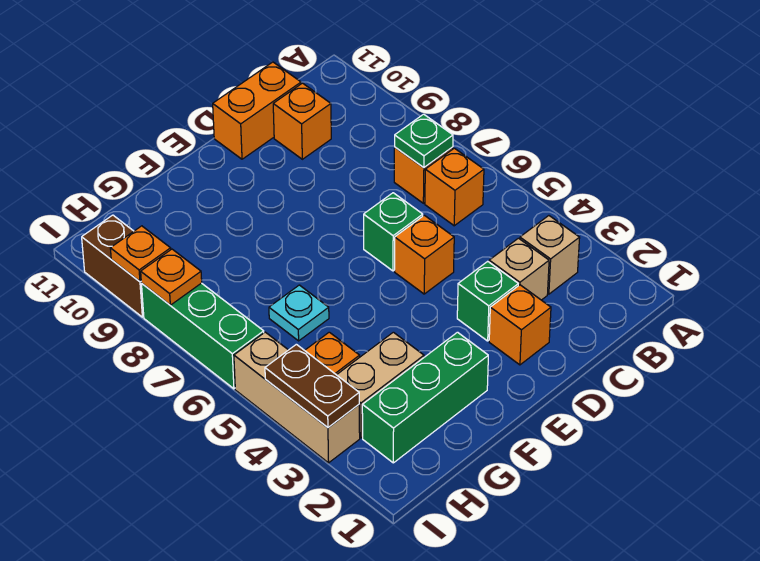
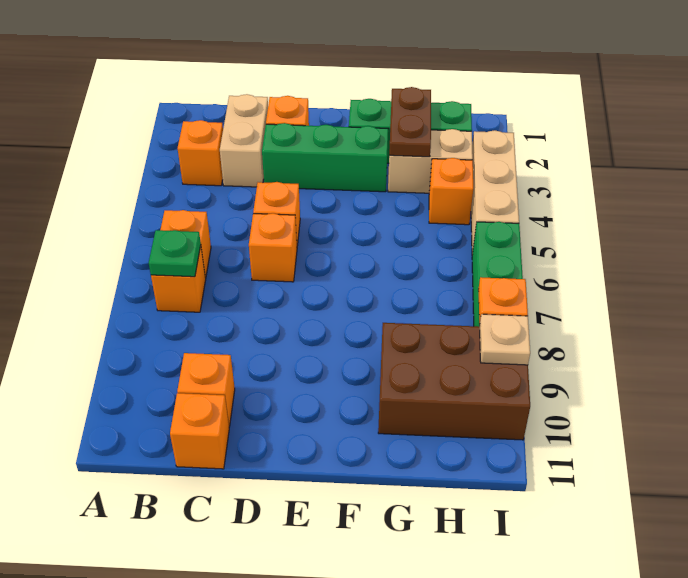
tan 1x1 brick [520,216,580,294] -> orange 1x1 brick [178,120,223,186]
tan 1x1 brick [489,238,549,300] -> tan 1x2 brick [220,94,268,187]
orange 1x2 brick [213,62,301,159] -> orange 1x1 brick [170,393,229,469]
green 1x1 brick [457,261,518,341] -> green 1x3 brick [262,123,388,192]
green 1x1 brick [364,193,423,271] -> orange 1x1 brick [249,213,297,282]
cyan 1x1 plate [269,285,329,341] -> none
brown 1x2 plate [265,344,359,427] -> brown 1x2 plate moved to [389,87,431,157]
brown 1x2 brick [82,215,144,317] -> brown 2x3 brick [378,323,530,440]
orange 1x1 plate [110,226,171,281] -> tan 1x1 plate [479,314,530,365]

